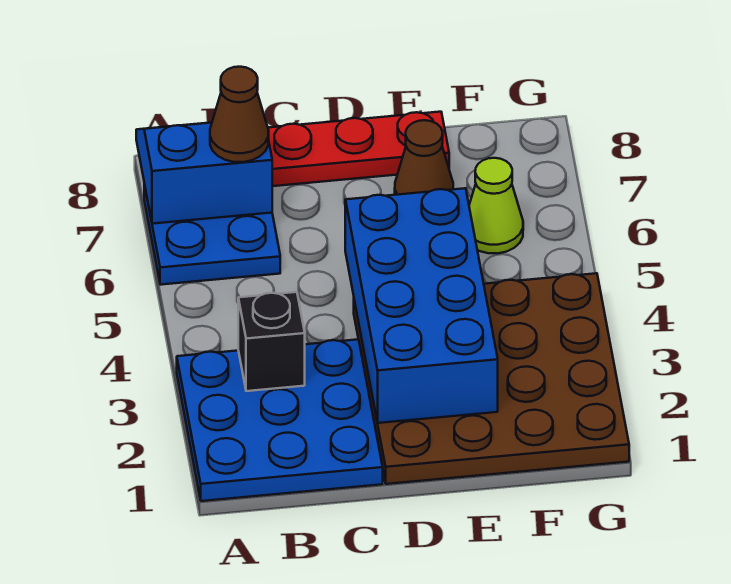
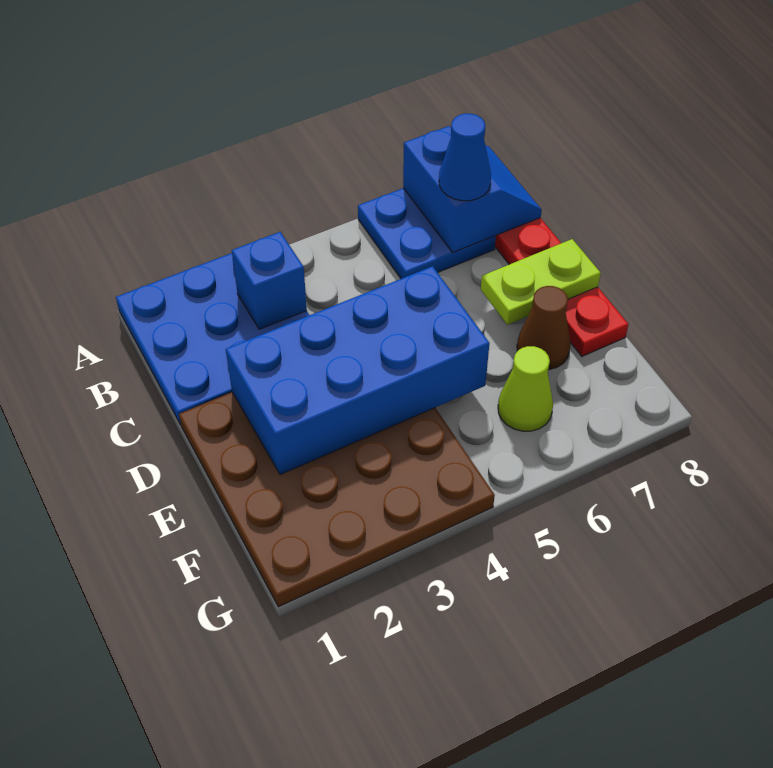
black 1x1 brick [238,292,305,391] -> blue 1x1 brick [232,232,307,329]
brown 1x1 cone [210,67,269,162] -> blue 1x1 cone [439,113,491,201]
none -> lime 1x2 plate [481,239,601,325]

